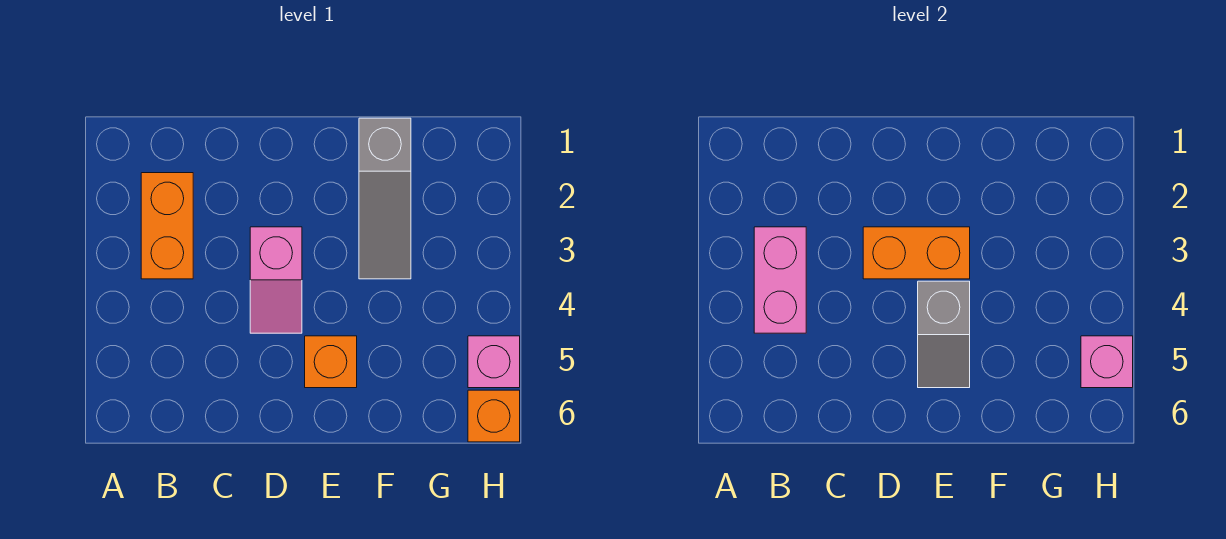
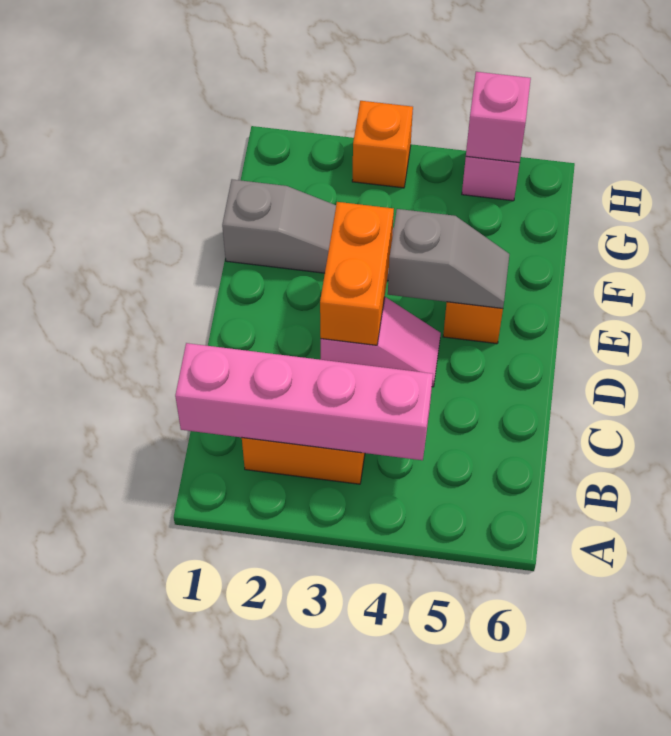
pink 1x2 brick [754,227,806,333] -> pink 1x4 brick [175,343,433,460]
orange 1x1 brick [468,390,520,442] -> orange 1x1 brick moved to [352,101,413,188]

